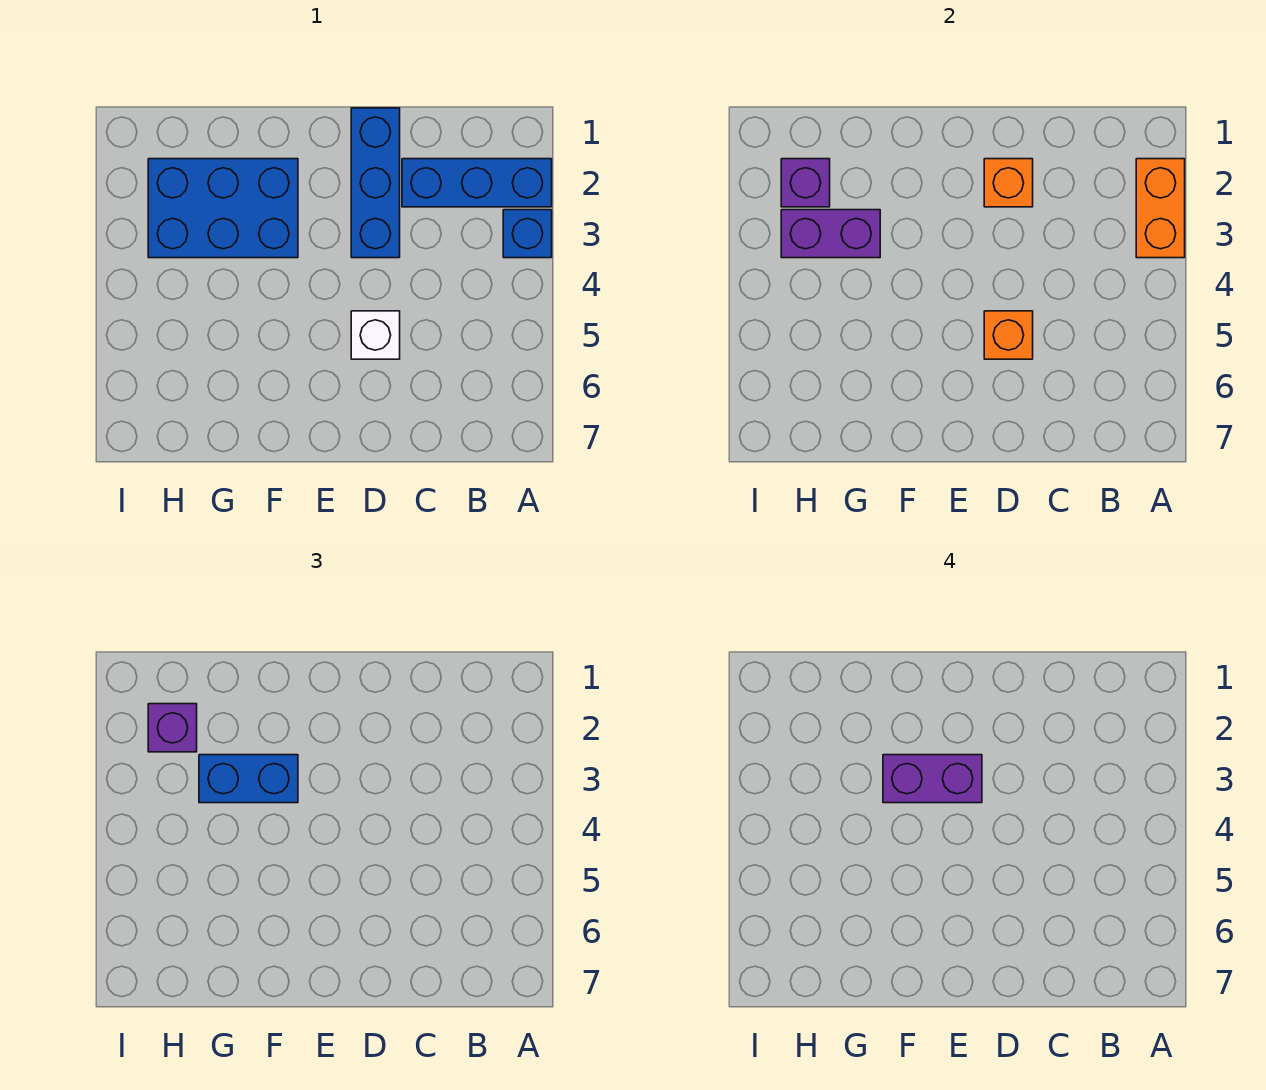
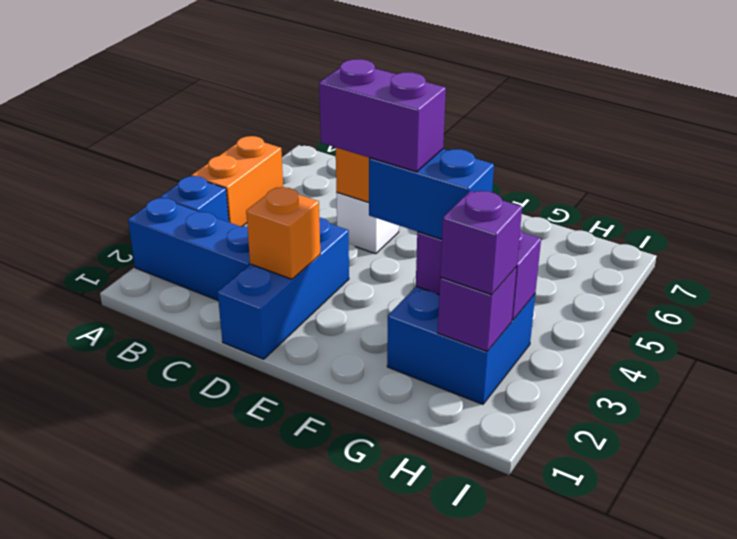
orange 1x2 brick [1136,159,1185,258] -> orange 1x2 brick moved to [191,136,283,227]
blue 2x3 brick [148,159,298,258] -> blue 2x2 brick [387,287,535,404]

